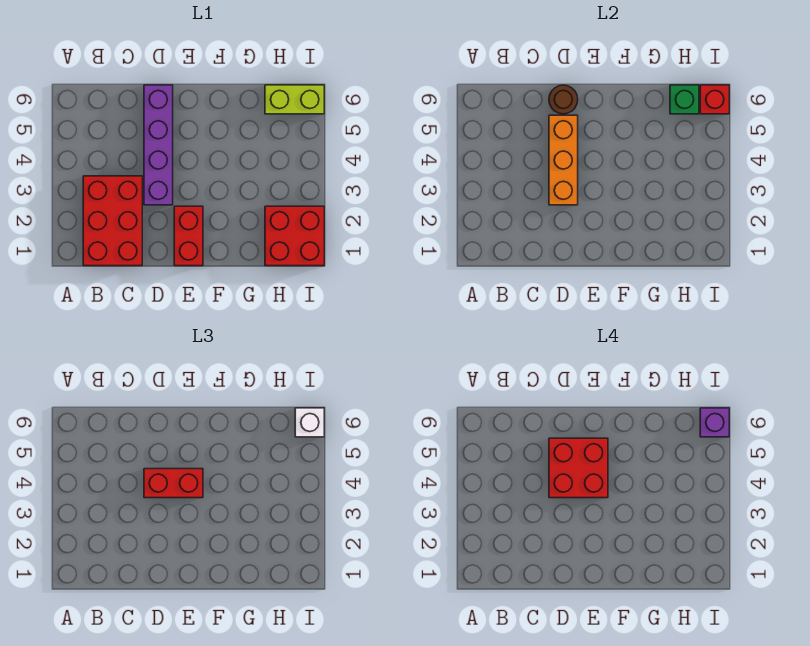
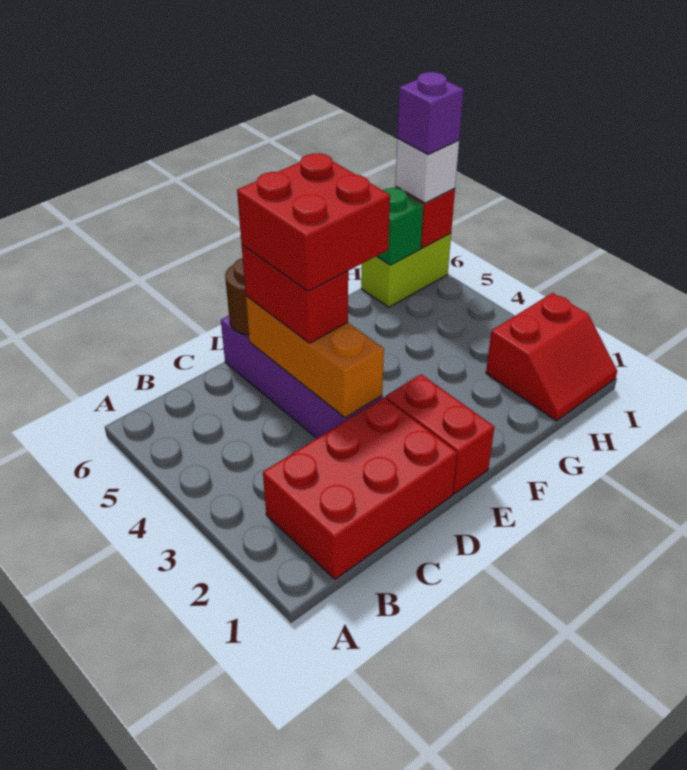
red 2x3 brick [83,176,142,266] -> red 2x3 brick turned to [263,397,457,579]
red 1x2 brick [144,469,203,498] -> red 1x2 brick turned to [242,245,348,343]
red 2x2 brick [265,206,324,266] -> red 2x2 slope [486,293,617,421]

